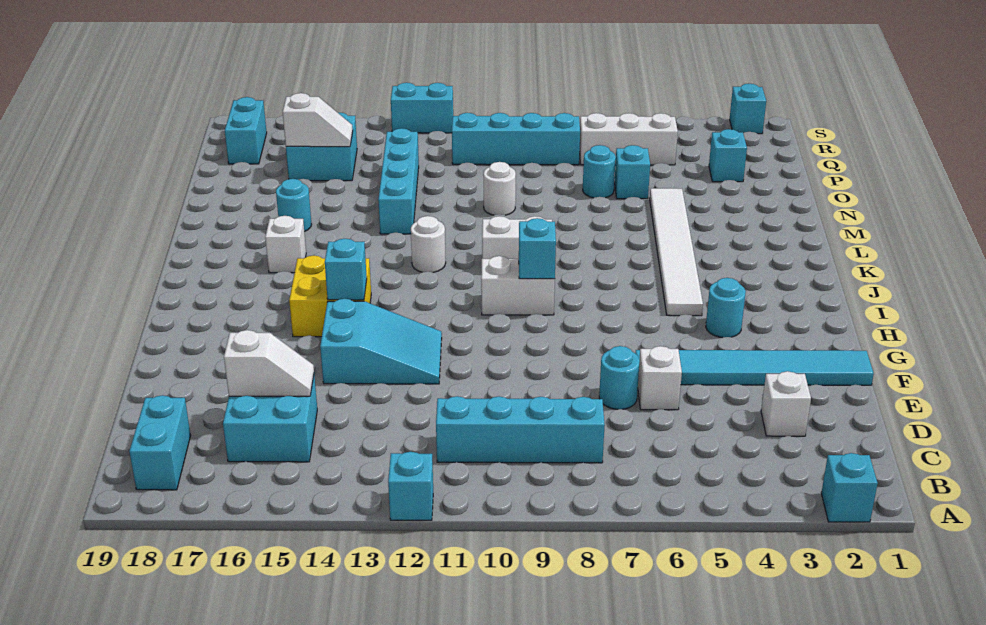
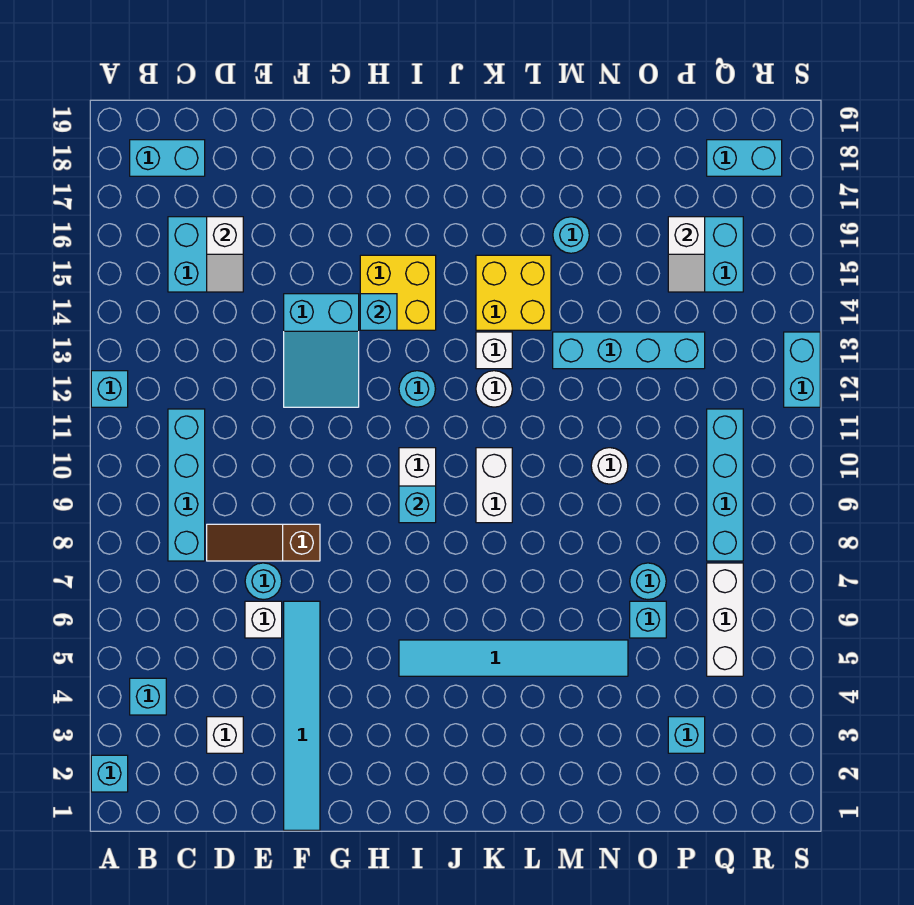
none -> brown 1x3 slope [207,524,320,561]
cyan 1x1 round brick [706,278,746,338] -> cyan 1x1 round brick moved to [399,371,435,407]
white 1x6 tile [650,188,703,316] -> cyan 1x6 tile [399,640,628,676]
none -> yellow 2x2 brick [476,255,551,330]
white 1x1 brick [265,216,306,273] -> white 1x1 brick moved to [476,332,512,369]
cyan 1x1 brick [730,84,766,134] -> cyan 1x1 brick moved to [130,678,166,715]

